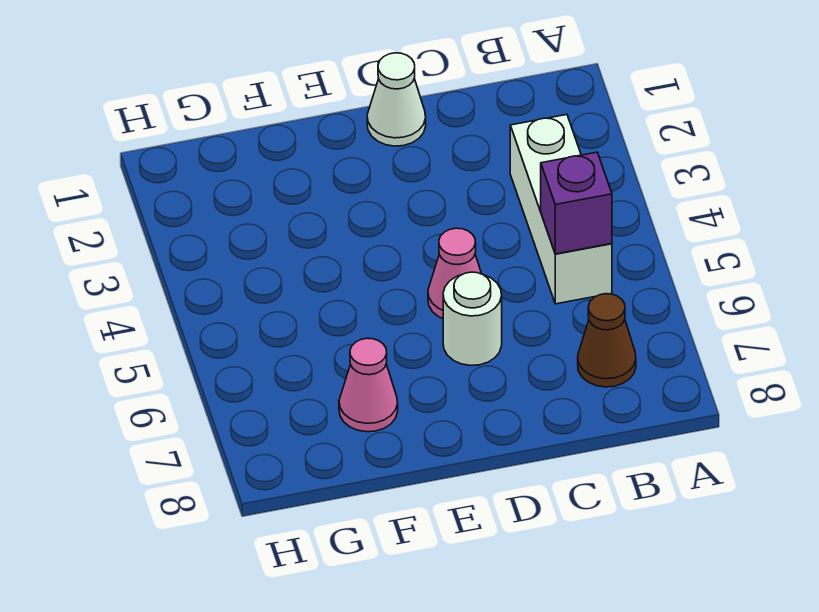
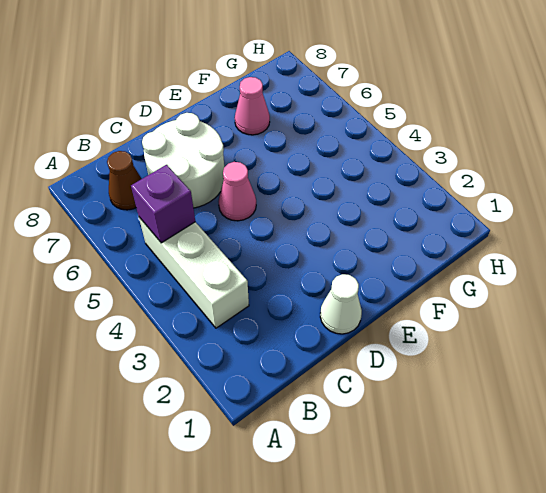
white 1x1 round brick [443,272,502,366] -> white 2x2 round brick [142,113,224,208]

